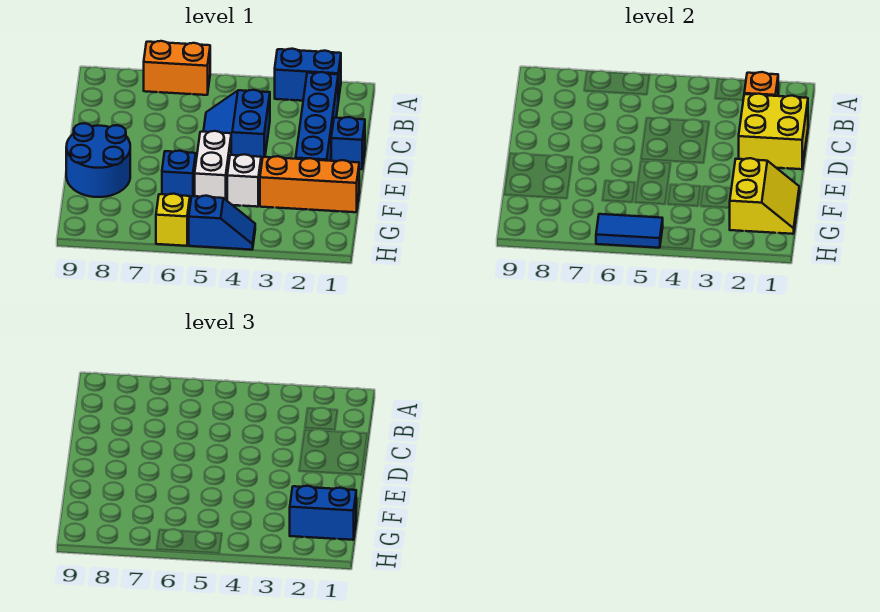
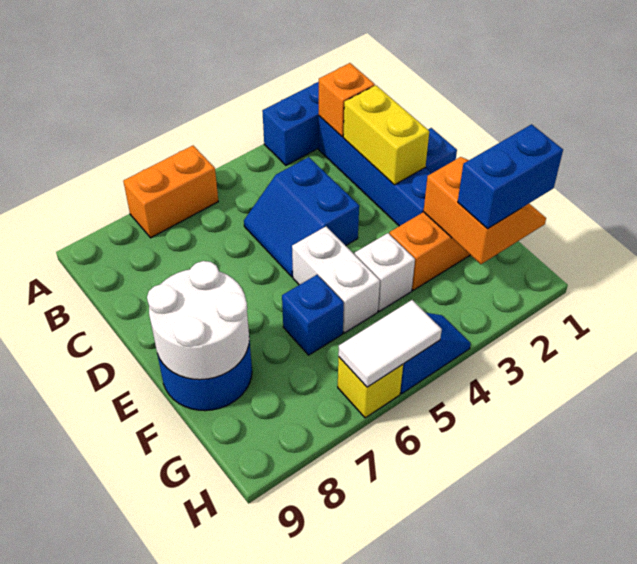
yellow 2x2 brick [739,94,808,169] -> yellow 1x2 brick [343,85,429,185]
none -> white 2x2 round brick [147,261,249,380]
yellow 2x2 slope [730,158,799,234] -> orange 2x2 slope [423,157,546,264]
blue 1x2 tile [596,214,663,248] -> white 1x2 tile [338,300,442,387]

